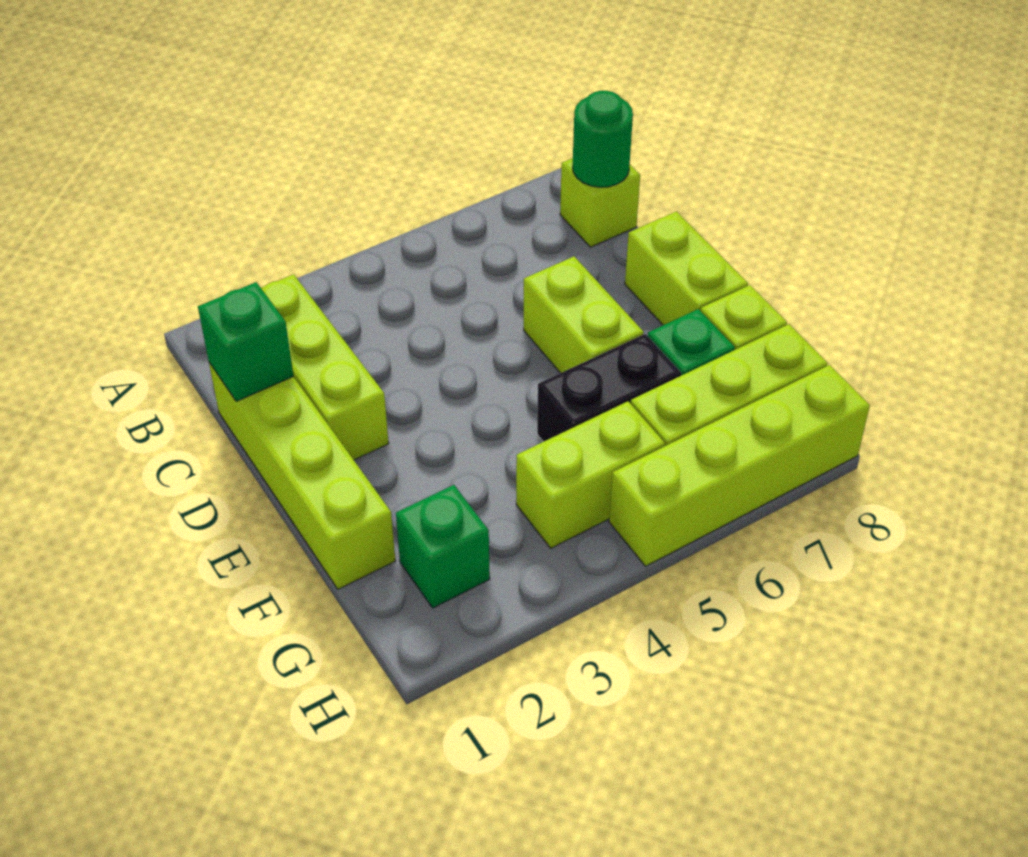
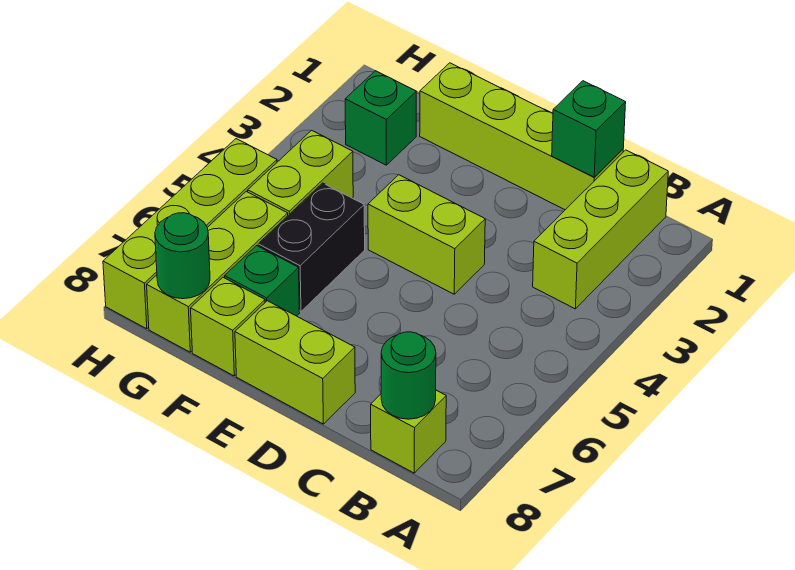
lime 1x3 brick [261,274,389,460] -> lime 1x3 brick turned to [533,150,668,309]
lime 1x2 brick [524,256,644,373] -> lime 1x2 brick moved to [368,175,485,294]
none -> green 1x1 round brick [155,213,210,299]

